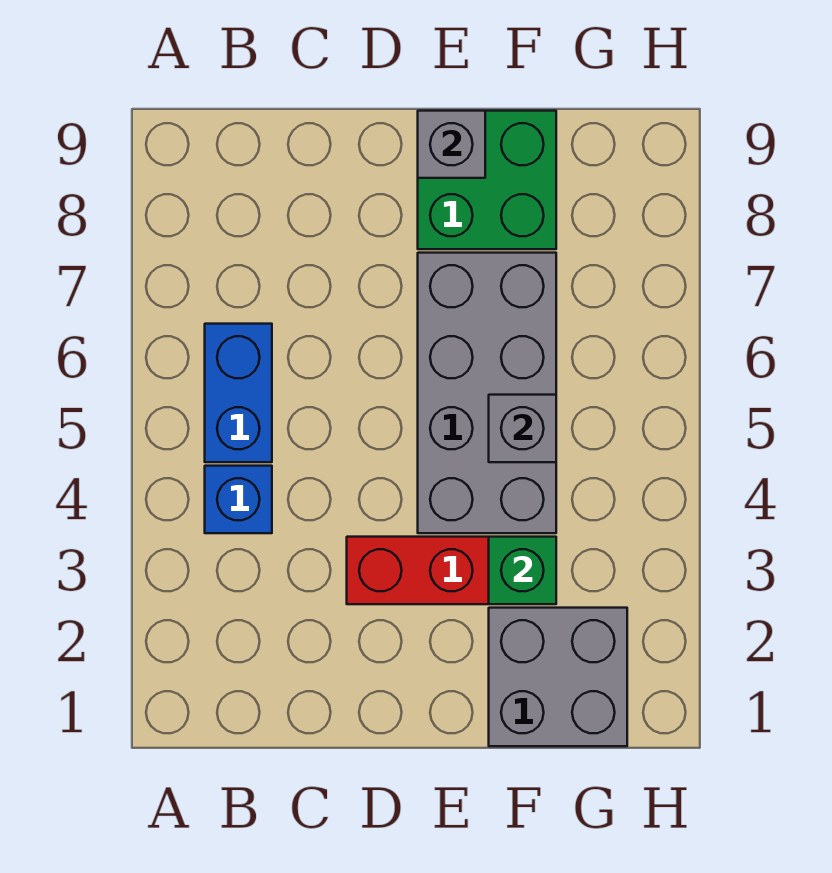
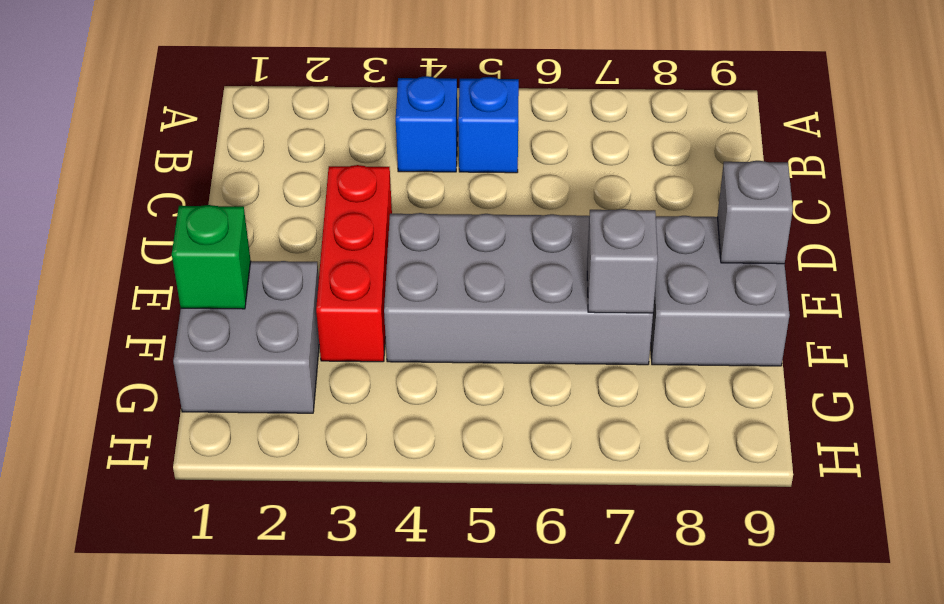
blue 1x2 brick [205,324,272,462] -> blue 1x1 brick [458,77,519,173]
green 2x2 brick [418,111,556,249] -> grey 2x2 brick [651,216,790,366]
green 1x1 brick [489,537,556,604] -> green 1x1 brick moved to [172,205,251,309]
grey 1x1 brick [489,395,556,462] -> grey 1x1 brick moved to [587,209,658,313]

